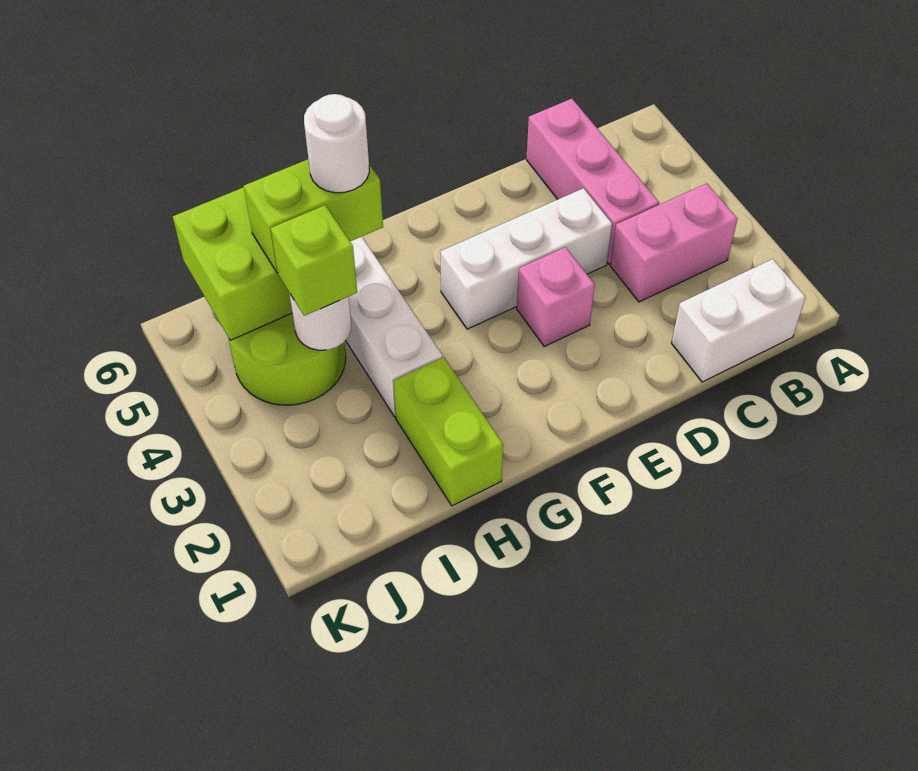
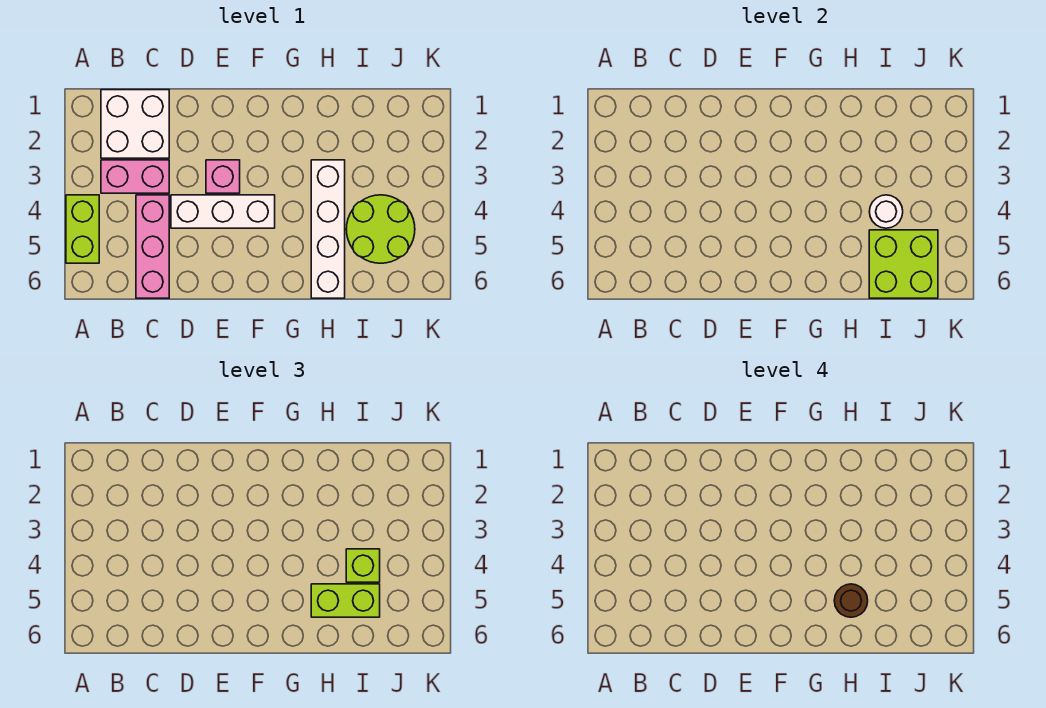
white 1x2 brick [672,259,806,382] -> white 2x2 brick [101,90,169,158]
lime 1x2 brick [393,357,503,506] -> lime 1x2 brick moved to [66,195,99,263]
white 1x1 round brick [304,94,369,193] -> brown 1x1 round brick [834,584,868,617]

